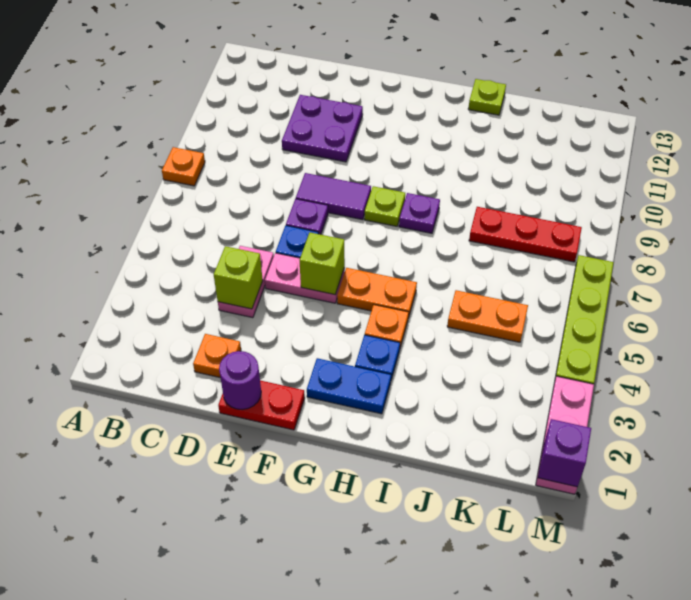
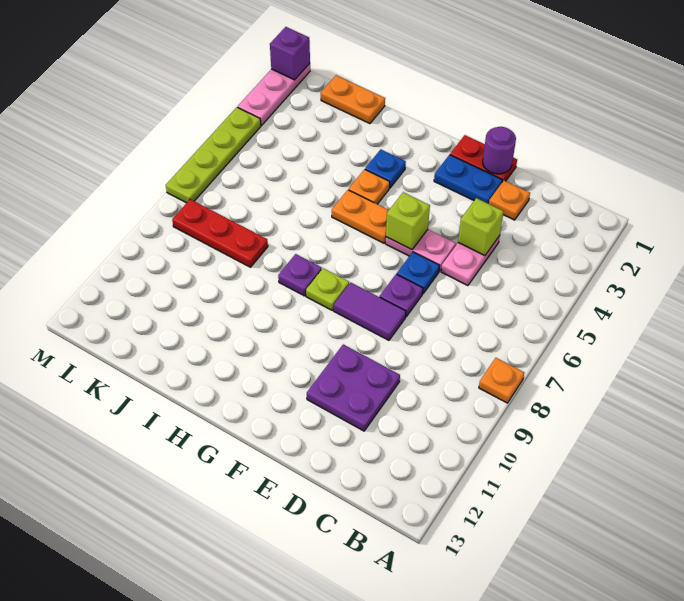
blue 1x2 plate [307,358,391,414] -> blue 1x2 plate moved to [434,155,502,204]
lime 1x1 plate [468,79,506,115] -> none
orange 1x2 plate [447,290,528,342] -> orange 1x2 plate moved to [321,75,385,124]

